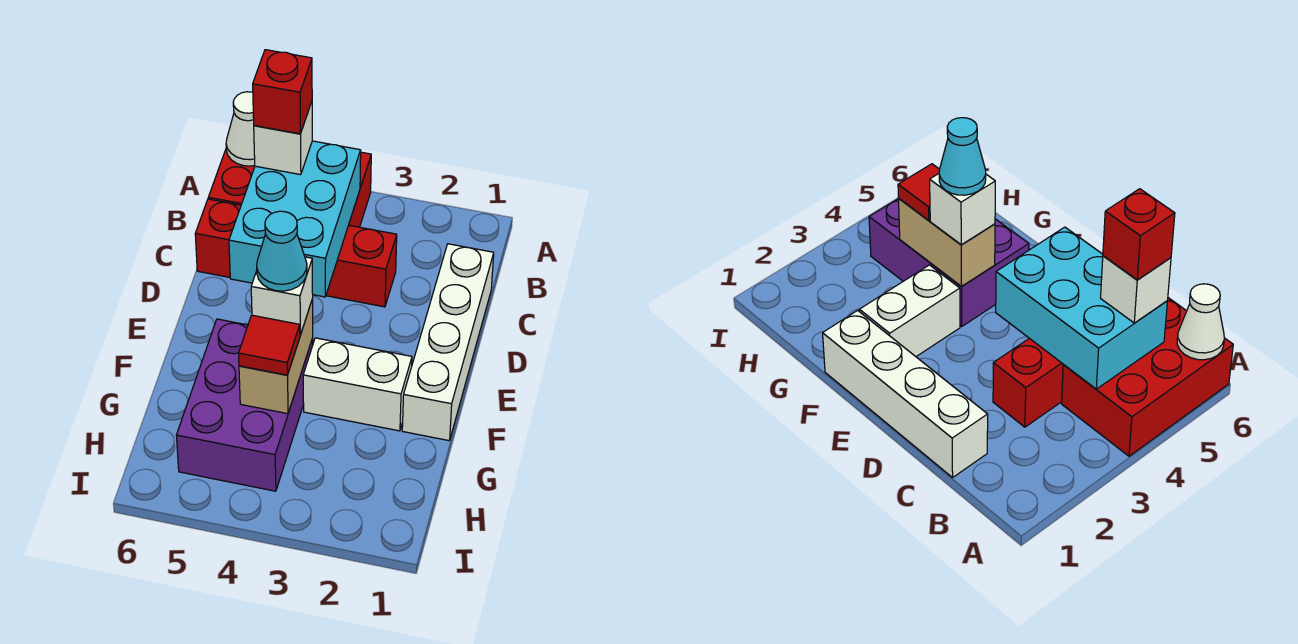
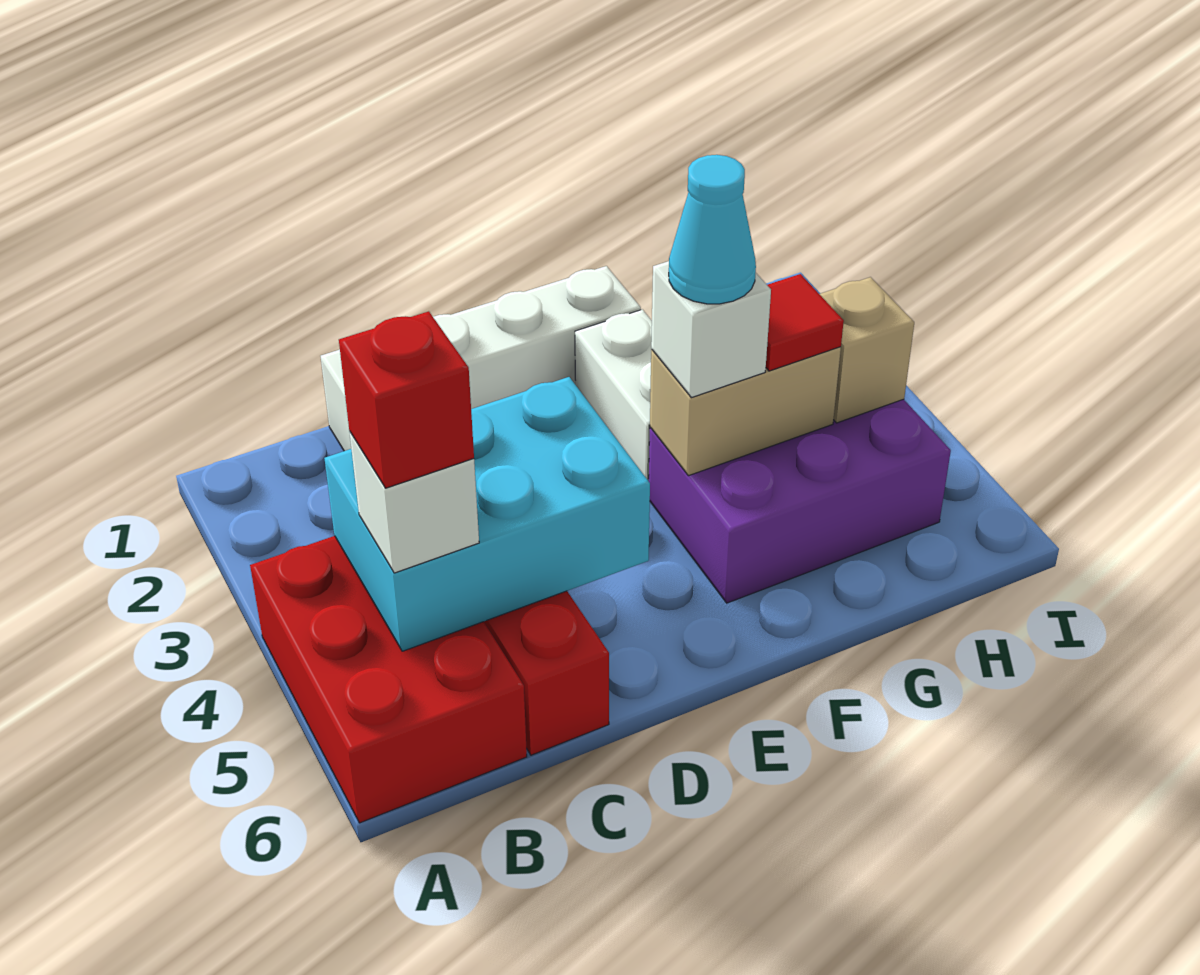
white 1x1 cone [226,92,255,166] -> none
none -> tan 1x1 brick [820,277,914,423]

